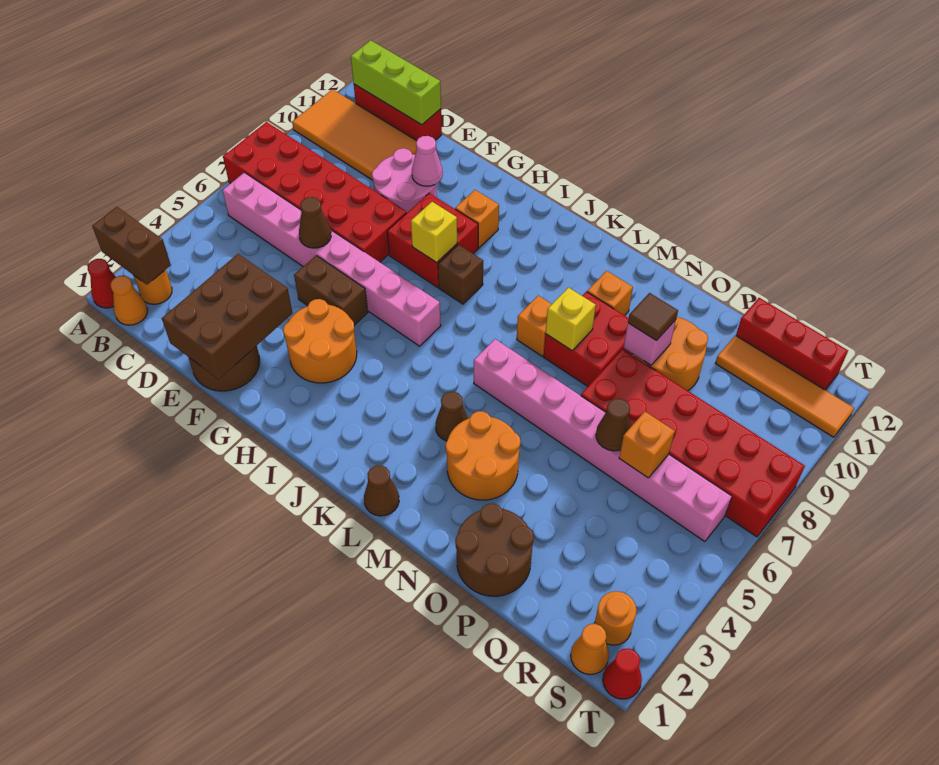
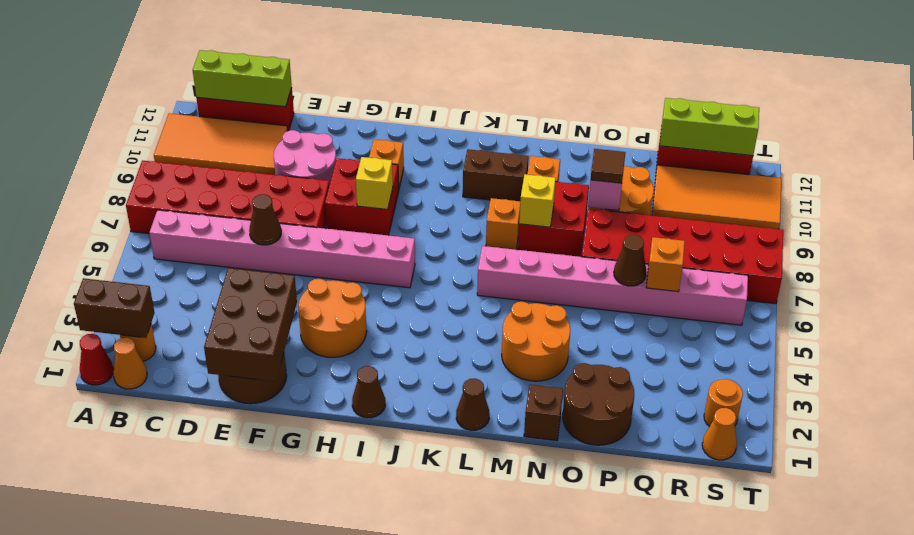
brown 1x2 brick [294,256,368,325] -> brown 1x2 brick moved to [463,149,529,201]
pink 1x1 cone [412,136,443,186] -> none
brown 1x1 brick [438,245,483,304] -> brown 1x1 brick moved to [524,385,563,441]
brown 1x1 cone [435,392,468,441] -> brown 1x1 cone moved to [352,366,385,418]
orange 1x4 tile [715,335,854,437] -> orange 2x4 tile [652,165,782,229]
none -> lime 1x3 brick [660,98,759,156]
red 1x1 cone [603,648,642,699] -> none

